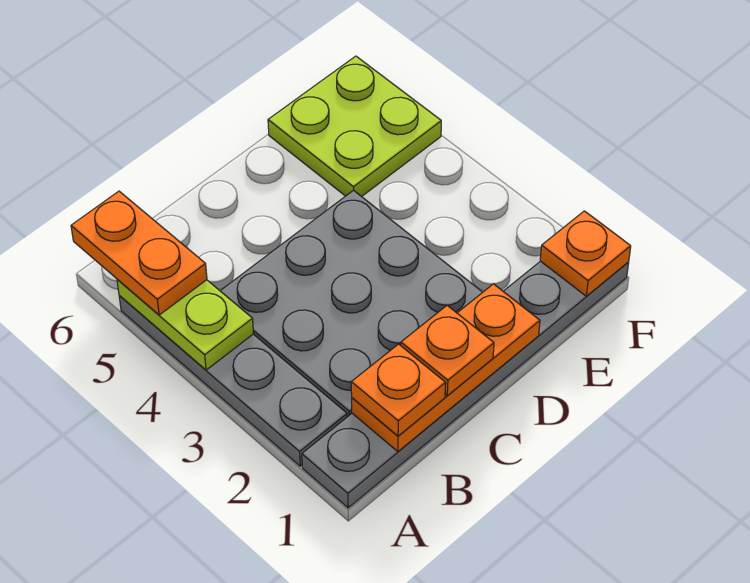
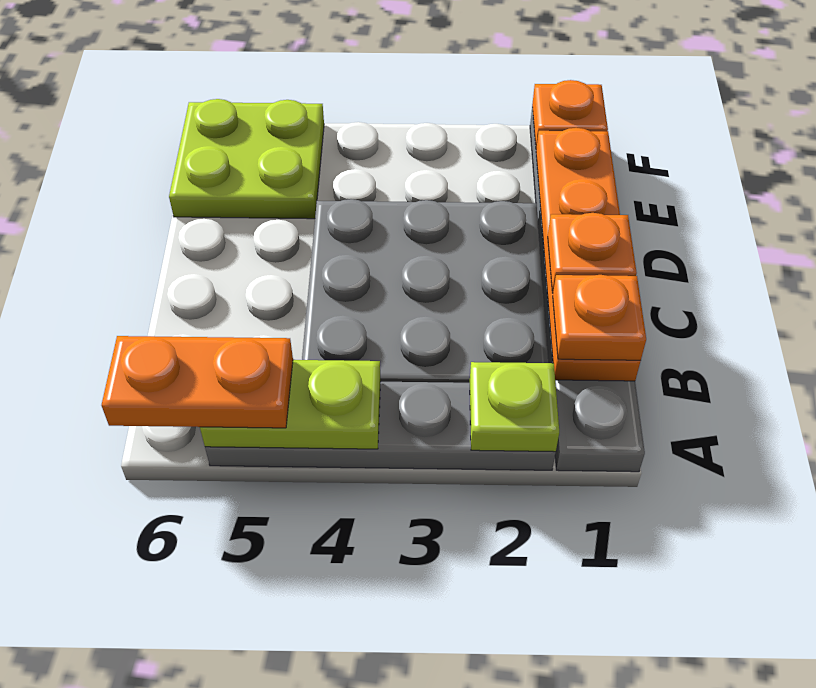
none -> lime 1x1 plate [470,362,559,452]
orange 1x3 plate [352,284,540,452] -> orange 1x4 plate [536,128,641,381]

